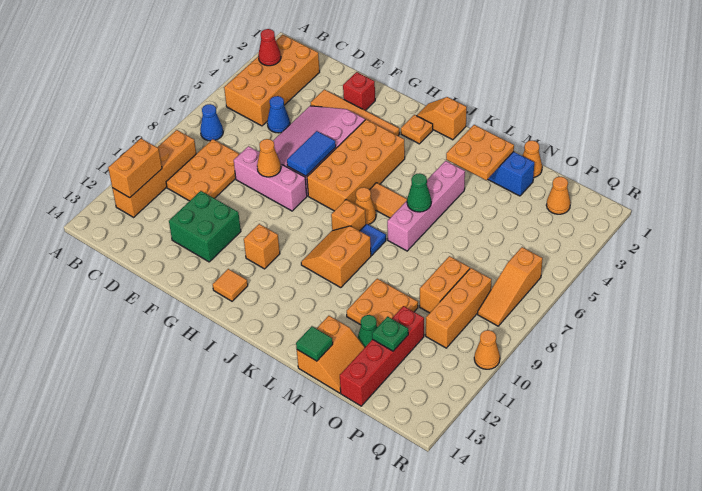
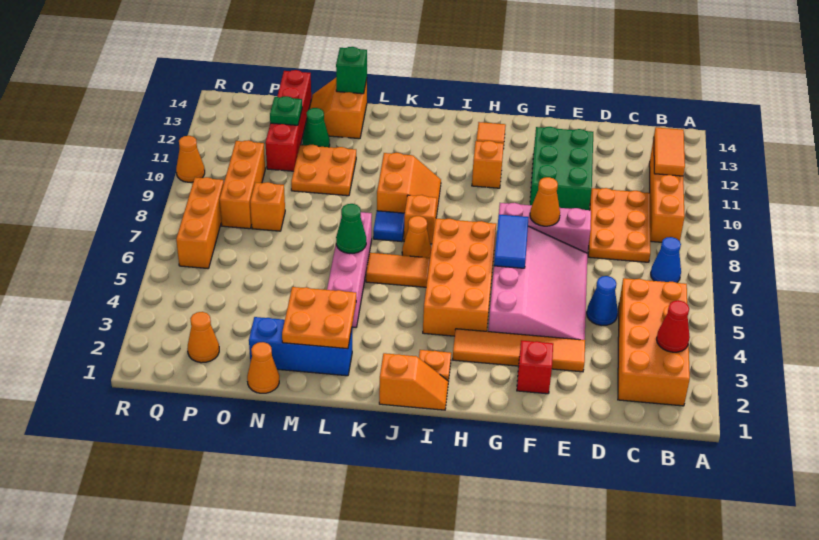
orange 1x2 brick [108,139,162,198] -> orange 1x2 tile [654,127,685,176]
green 2x2 brick [169,191,241,262] -> green 2x3 brick [530,127,593,210]
green 1x1 tile [296,326,333,361] -> green 1x1 brick [336,47,367,94]
orange 1x2 brick [420,256,470,313] -> orange 1x1 brick [250,182,285,231]
orange 1x3 slope [478,247,543,326] -> orange 1x3 brick [176,177,224,268]

